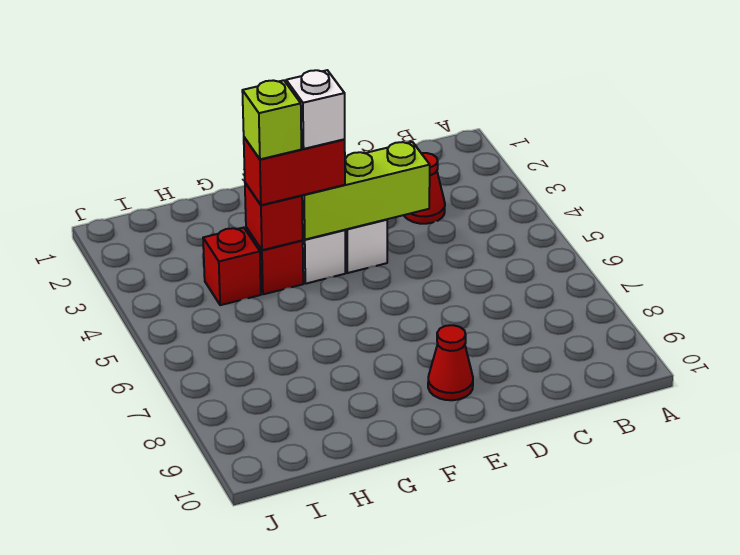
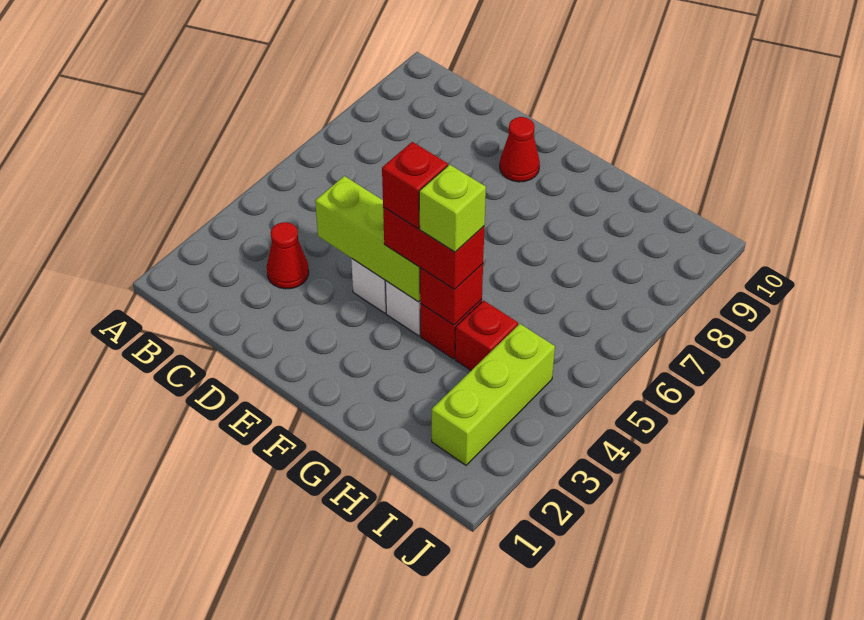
white 1x1 brick [286,70,345,149] -> red 1x1 brick [382,142,448,229]
none -> lime 1x3 brick [432,324,555,465]

